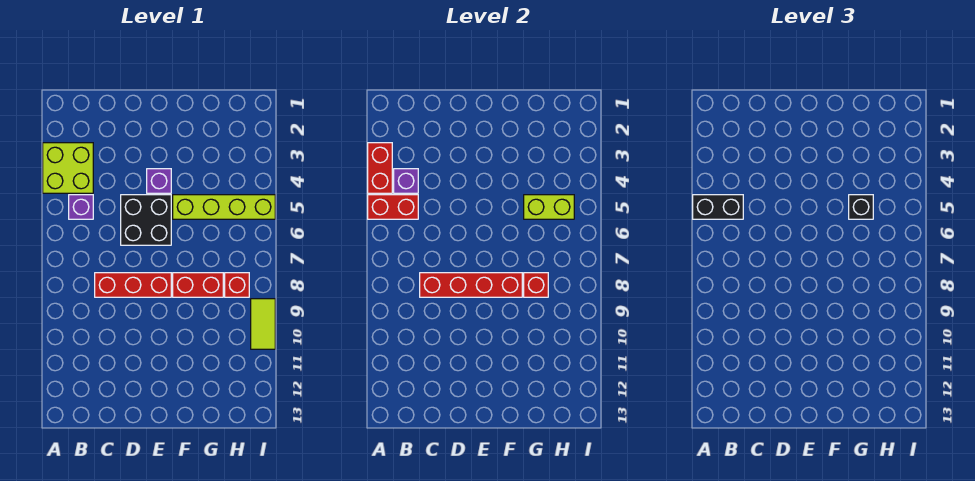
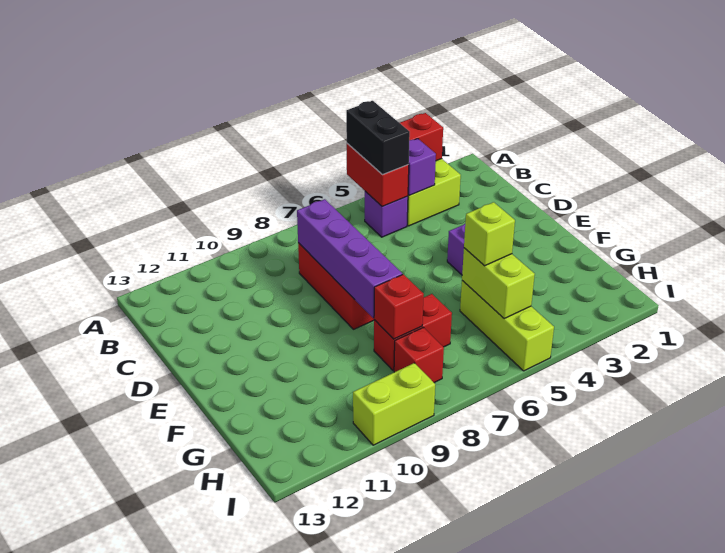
red 1x4 brick [420,273,522,297] -> purple 1x4 brick [297,199,402,318]
black 2x2 brick [121,195,171,245] -> none
lime 1x4 brick [173,195,275,219] -> lime 1x3 brick [460,281,554,371]
red 1x2 brick [173,273,223,297] -> red 1x2 brick turned to [374,294,452,371]
black 1x1 brick [849,195,873,219] -> lime 1x1 brick [464,202,515,266]
lime 1x2 tile [251,299,275,349] -> lime 1x2 brick [353,363,435,445]

